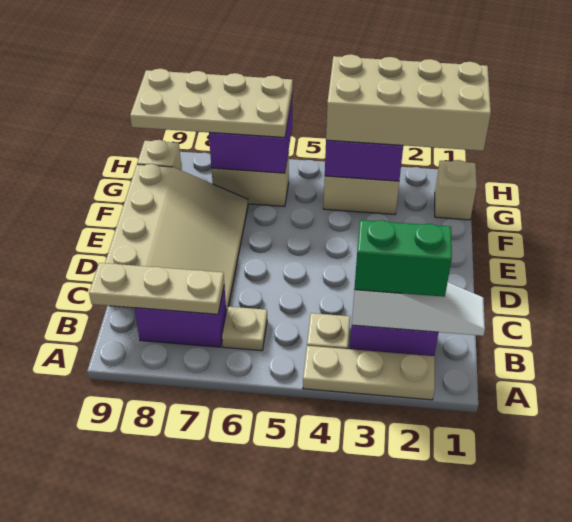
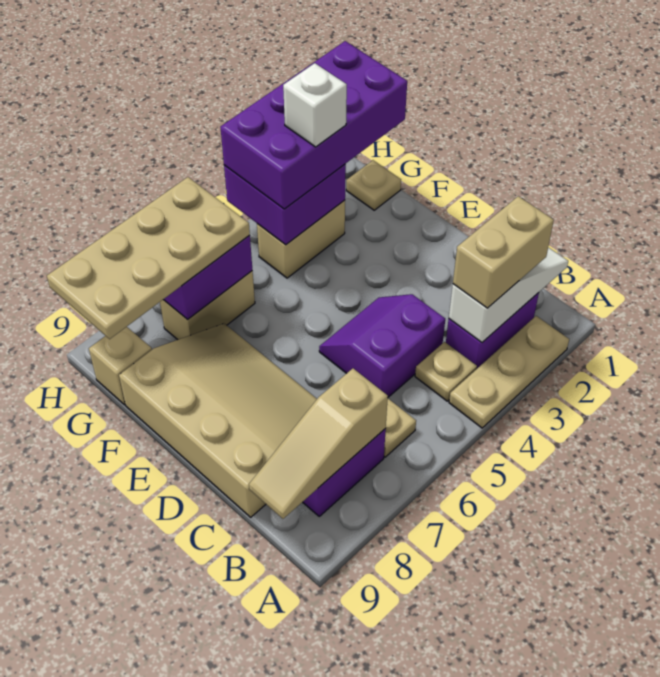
green 1x2 brick [354,220,452,297] -> tan 1x2 brick [453,196,554,308]
tan 1x3 plate [89,263,224,314] -> tan 1x3 slope [249,369,388,519]
none -> purple 2x2 slope [319,294,445,397]
tan 1x1 brick [435,160,477,220] -> tan 1x1 plate [346,160,401,210]
tan 2x4 brick [326,54,491,151] -> purple 2x4 brick [220,41,407,209]
none -> white 1x1 brick [283,63,347,147]

